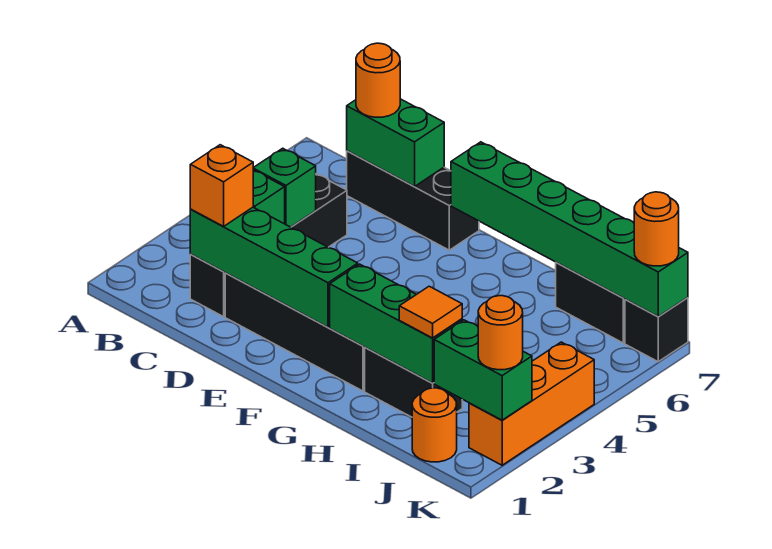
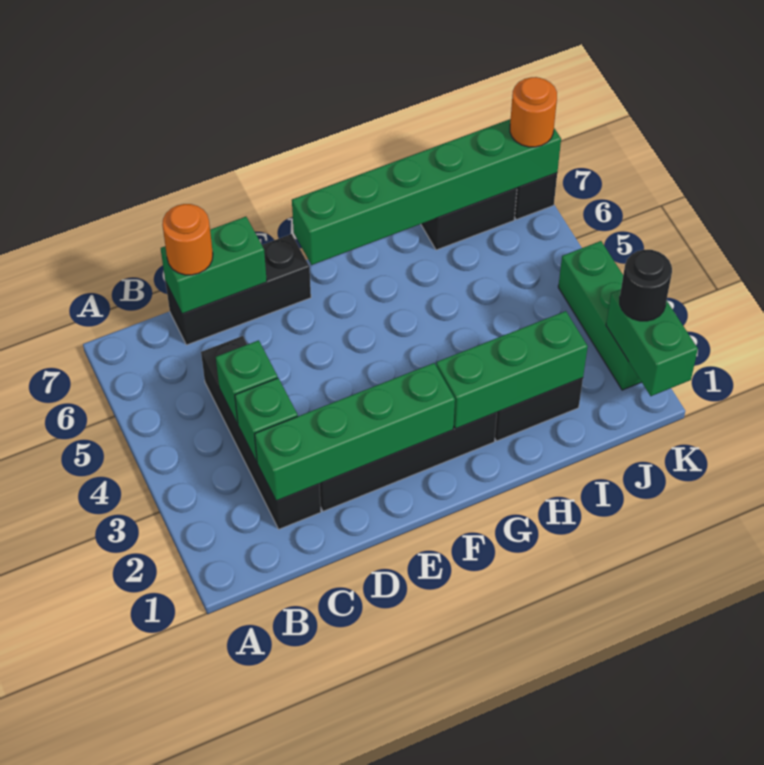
orange 1x1 brick [190,145,253,226] -> none
orange 1x1 tile [399,286,462,338] -> none
orange 1x1 round brick [412,388,457,462] -> none
green 1x2 brick [434,320,532,420] -> green 1x2 brick turned to [606,290,698,396]
orange 1x3 brick [469,342,594,465] -> green 1x3 brick [558,241,641,390]
orange 1x1 round brick [478,296,523,370] -> black 1x1 round brick [620,250,672,321]

